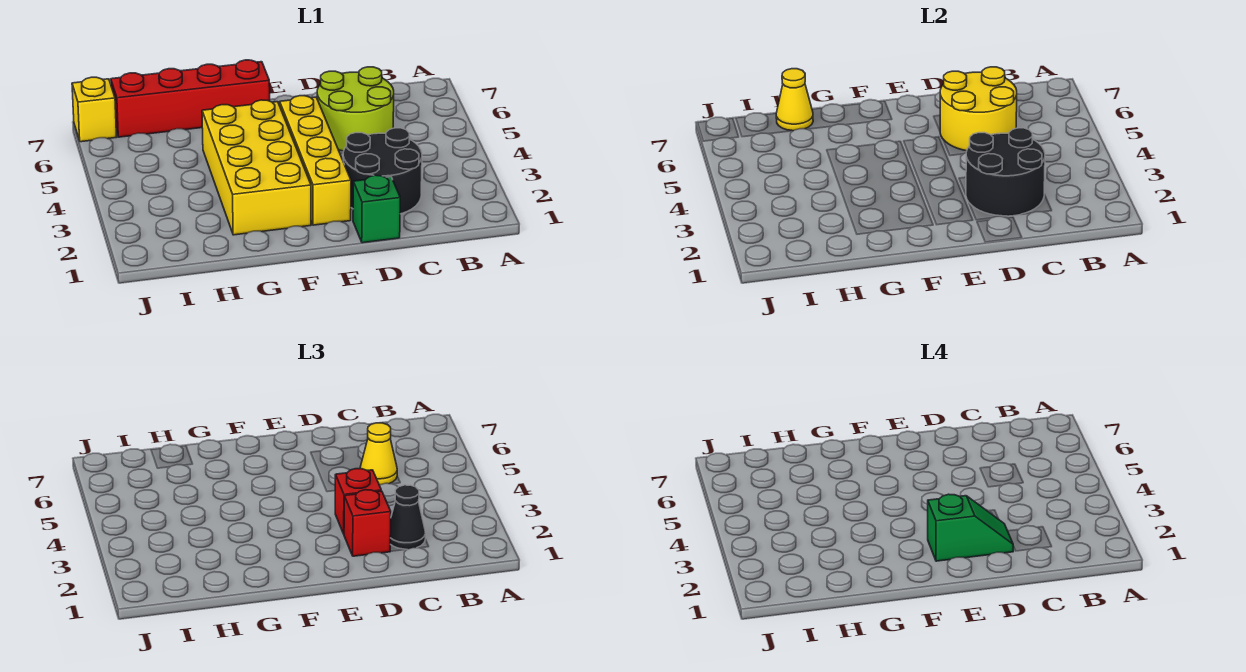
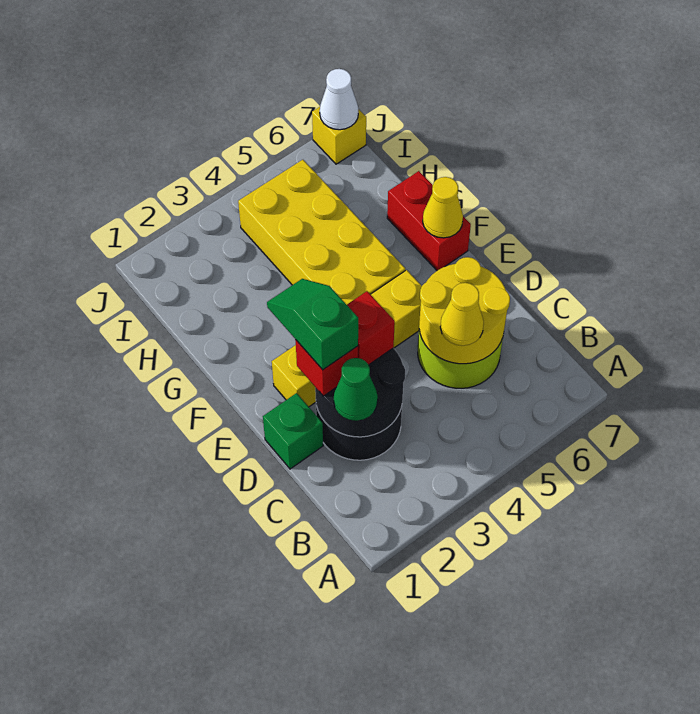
black 1x1 cone [390,485,426,550] -> green 1x1 cone [334,358,378,421]
green 1x2 slope [928,494,1014,561] -> green 1x2 slope turned to [267,279,358,370]
yellow 2x4 brick [202,100,311,235] -> yellow 2x4 brick turned to [238,160,405,305]
red 1x4 brick [111,60,270,137] -> red 1x2 brick [387,171,471,271]
yellow 1x1 cone [776,69,813,131] -> yellow 1x1 cone moved to [423,177,463,238]
none -> white 1x1 cone [320,69,359,130]

